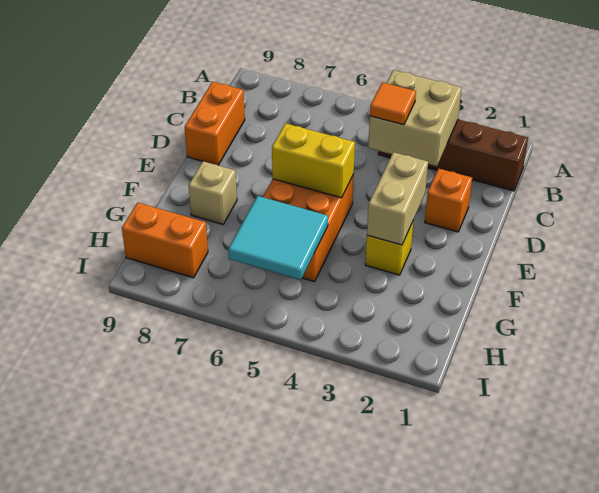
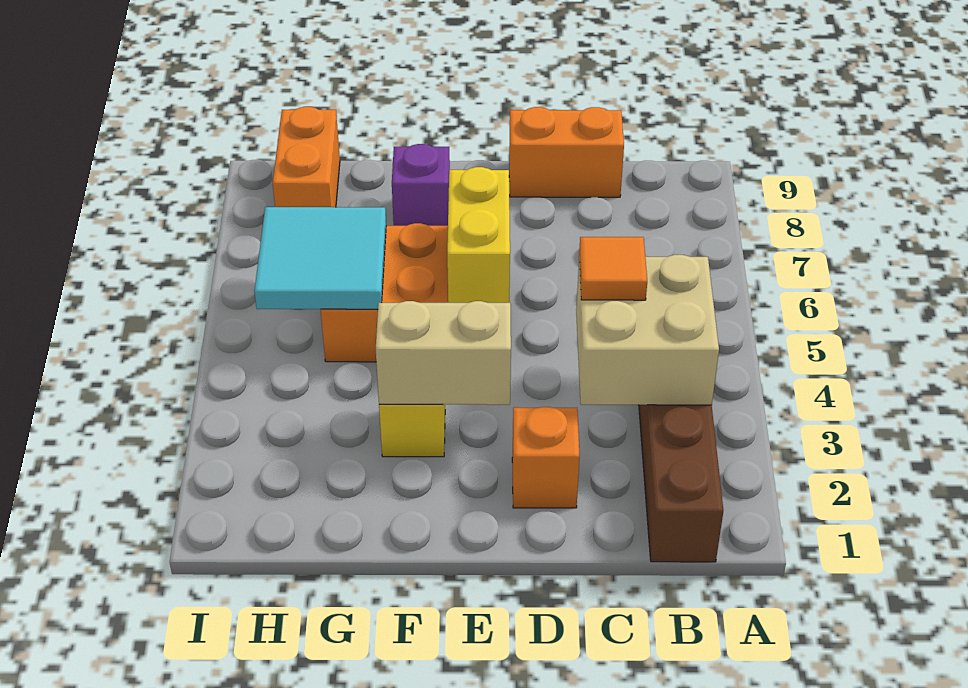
tan 1x1 brick [189,161,237,224] -> purple 1x1 brick [392,144,450,226]

